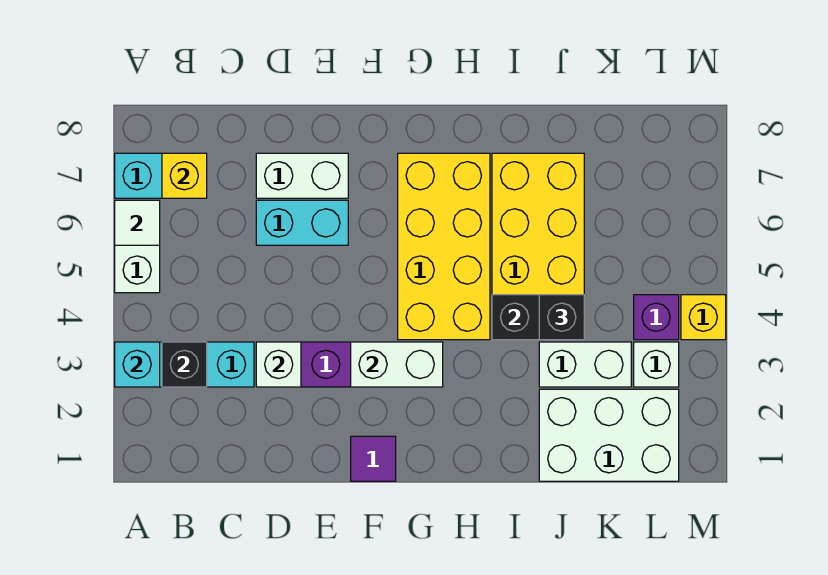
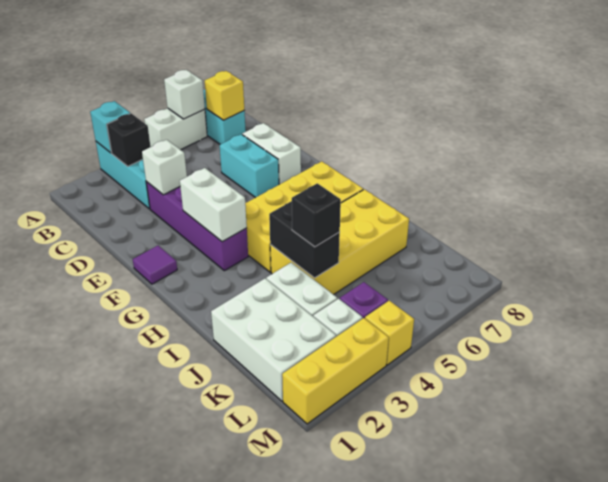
white 1x1 tile [115,200,160,245] -> white 1x1 brick [164,70,205,119]
none -> yellow 1x3 brick [282,318,389,424]

